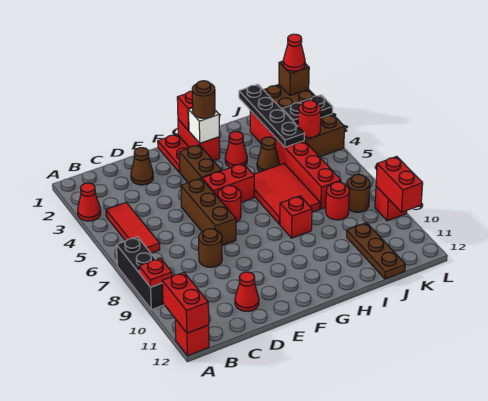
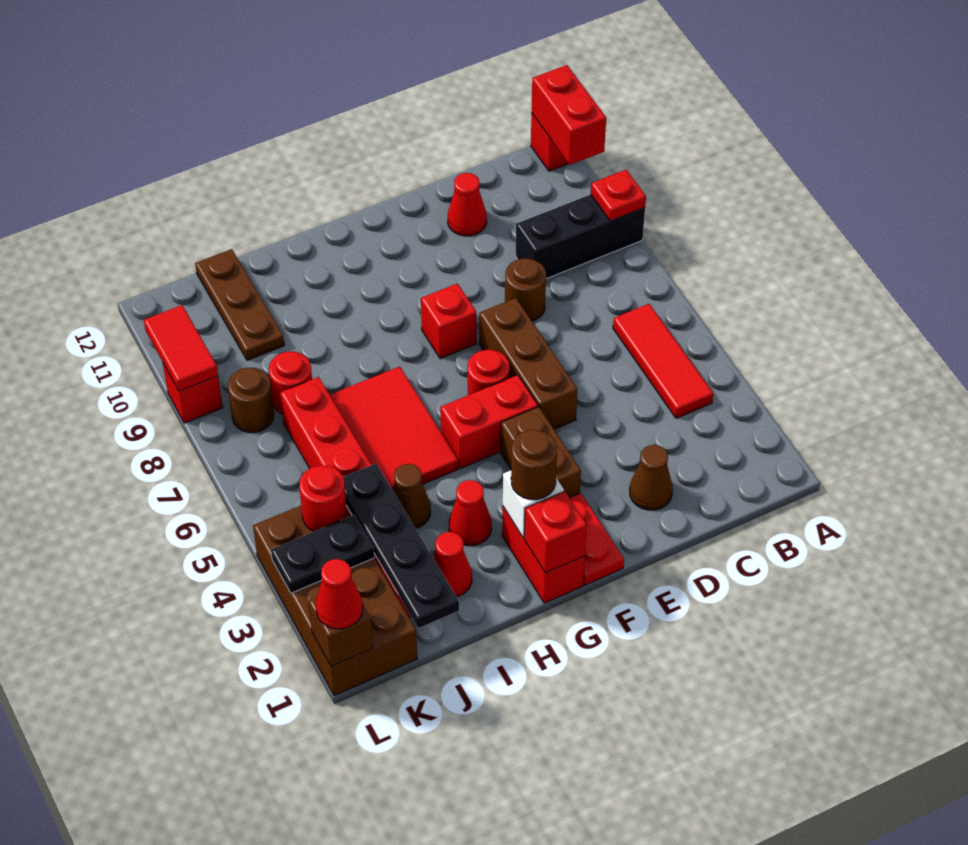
red 1x1 cone [78,183,101,221] -> red 1x1 cone moved to [433,532,472,597]
black 1x3 brick [116,237,164,310] -> black 1x3 brick turned to [516,195,645,279]
red 1x1 brick [280,196,312,238] -> red 1x1 brick moved to [421,284,477,359]
red 1x2 brick [376,156,423,212] -> red 1x2 tile [144,305,218,391]

